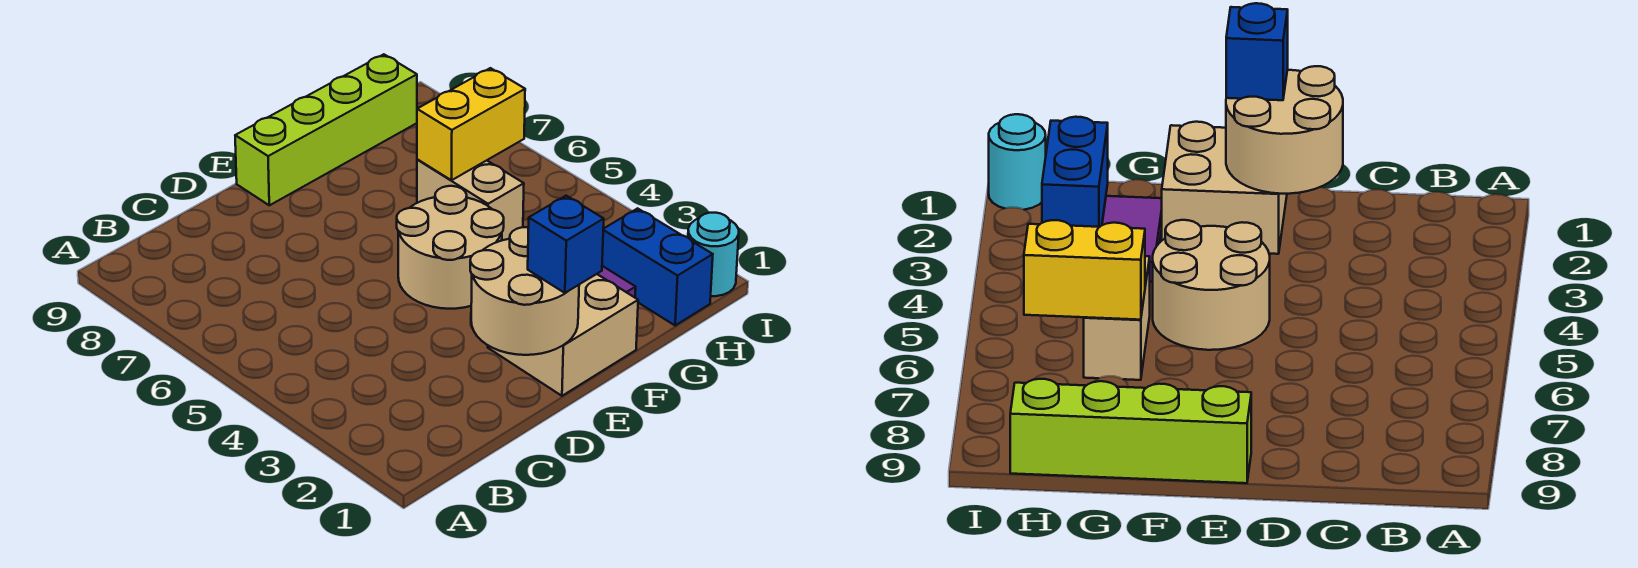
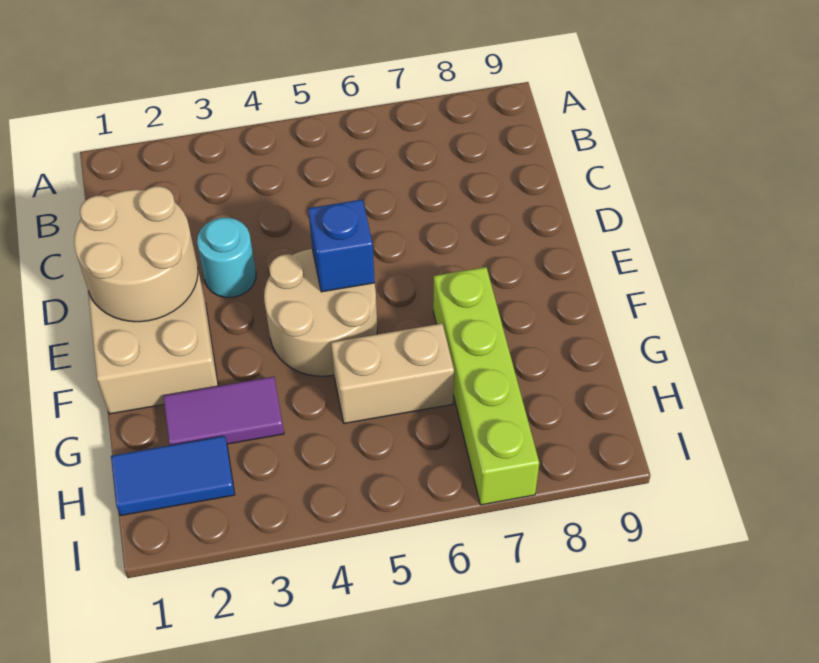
blue 1x1 brick [528,196,604,293] -> blue 1x1 brick moved to [308,200,375,292]
lime 1x4 brick [235,54,417,205] -> lime 1x4 brick moved to [433,267,539,505]
yellow 1x2 brick [417,68,525,180] -> none
blue 1x2 brick [602,208,713,325] -> blue 1x2 tile [111,436,235,516]
cyan 1x1 round brick [688,213,739,296] -> cyan 1x1 round brick moved to [197,218,256,298]

